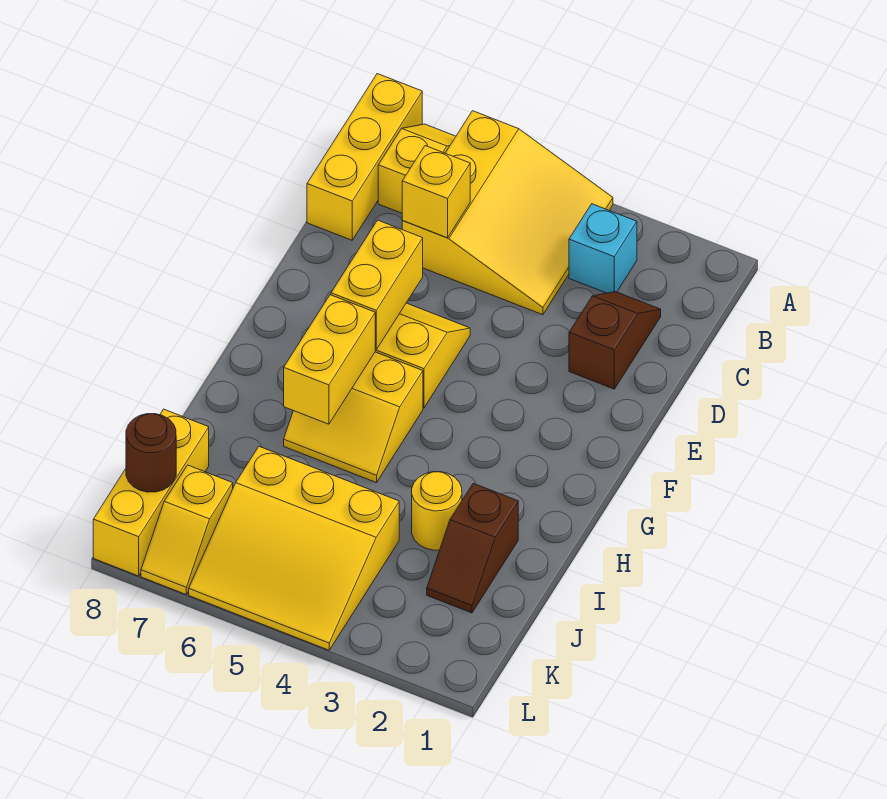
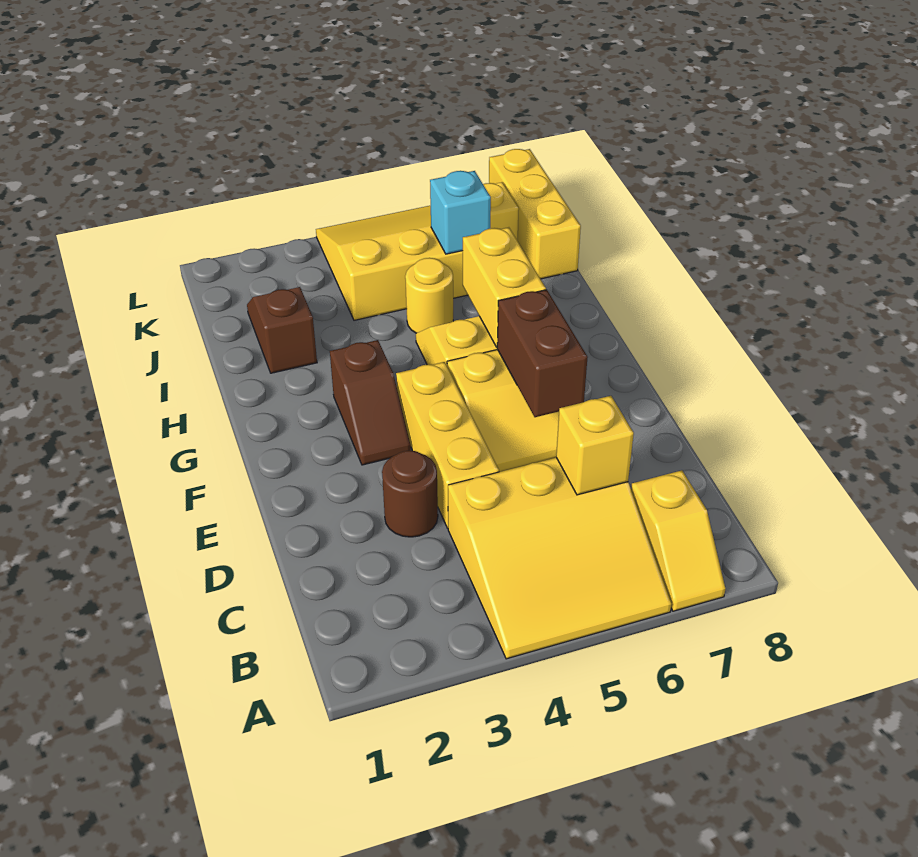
yellow 3x3 slope [402,111,613,315] -> yellow 3x3 slope turned to [448,458,672,659]
yellow 1x3 brick [307,74,422,240] -> yellow 1x3 brick moved to [396,362,499,528]
cyan 1x1 brick [569,204,637,293] -> cyan 1x1 brick moved to [430,171,491,254]
brown 1x2 slope [569,292,661,389] -> brown 1x2 slope moved to [330,340,411,465]
yellow 1x2 brick [331,220,423,349] -> brown 1x2 brick [497,290,588,417]
yellow 1x1 round brick [412,472,462,550] -> yellow 1x1 round brick moved to [405,258,453,333]
brown 1x1 round brick [126,414,176,492] -> brown 1x1 round brick moved to [382,450,438,537]

